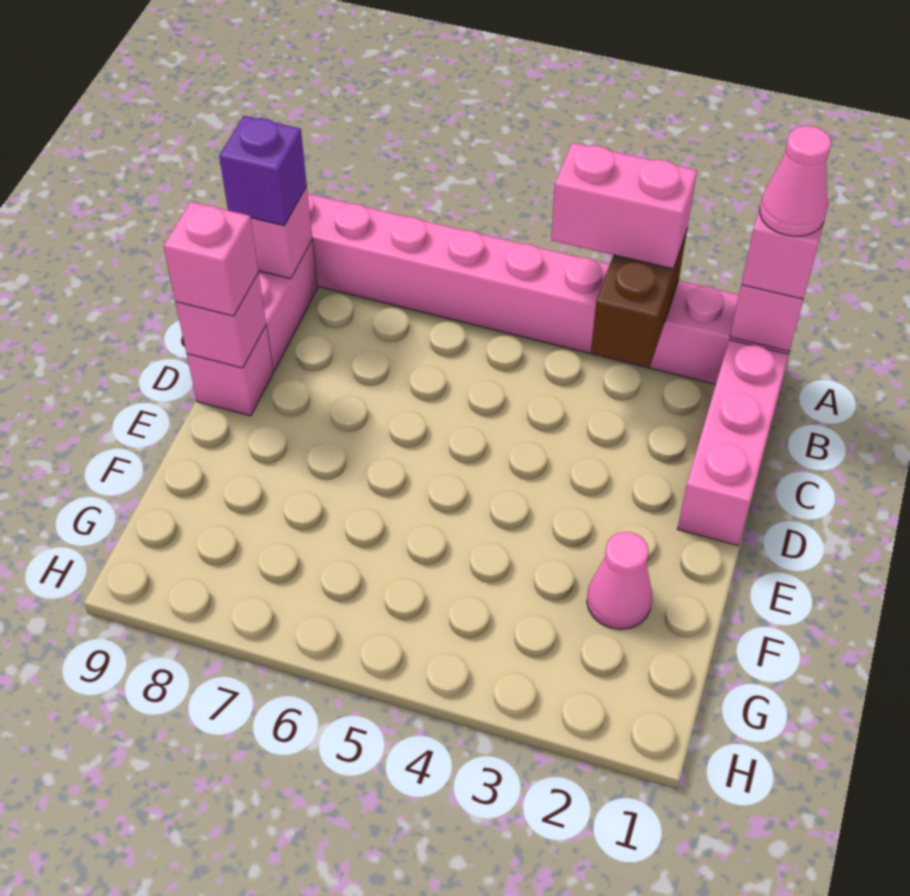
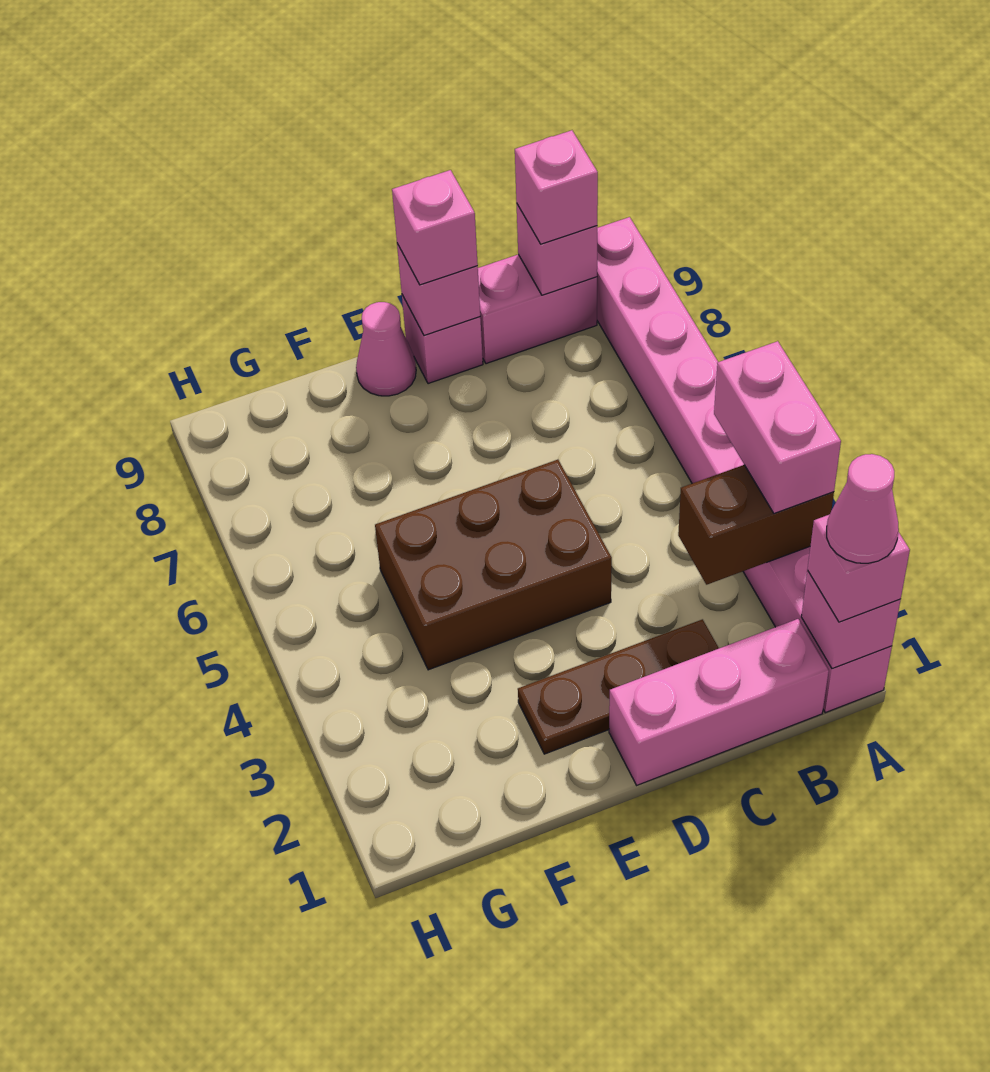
purple 1x1 brick [219,116,307,226] -> pink 1x1 brick [515,130,598,244]
none -> brown 1x3 plate [518,619,719,754]
none -> brown 2x3 brick [375,460,612,670]
pink 1x1 cone [587,532,652,630] -> pink 1x1 cone moved to [356,302,416,396]

